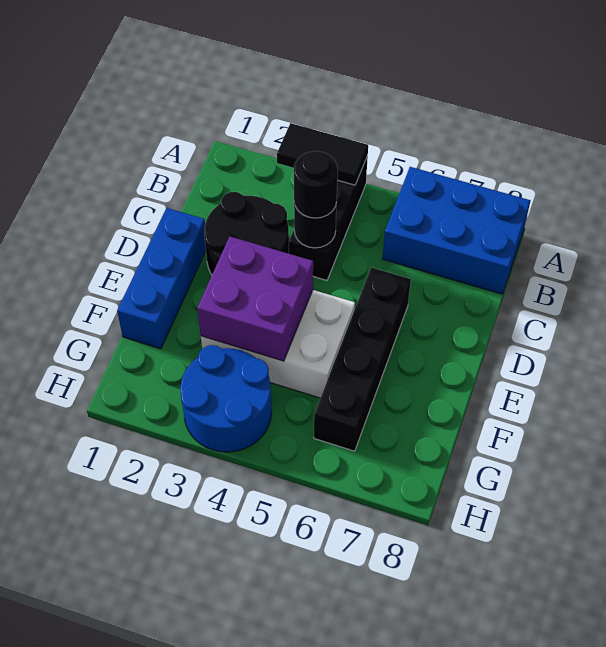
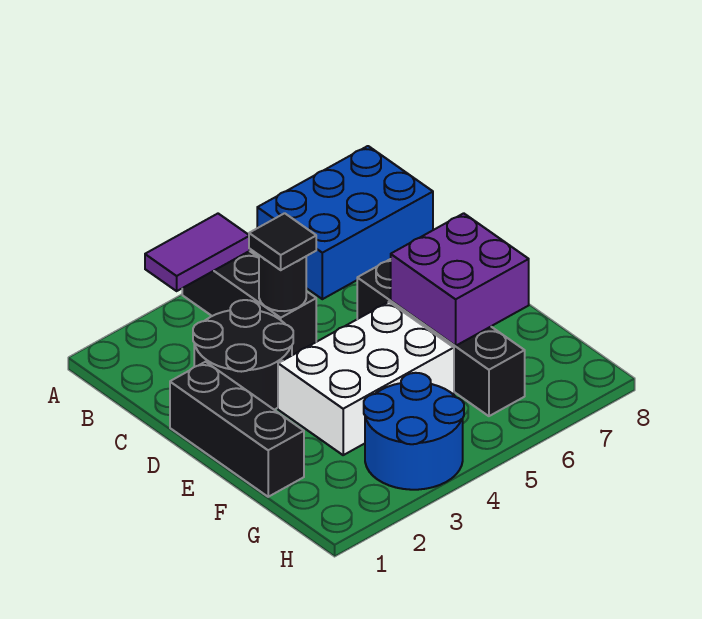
black 1x2 tile [277,123,368,185] -> purple 1x2 tile [145,214,250,291]
black 1x1 round brick [294,151,338,218] -> black 1x1 tile [249,213,316,270]
blue 1x3 brick [117,208,206,349] -> black 1x3 brick [170,362,304,497]
purple 2x2 brick [197,237,313,361] -> purple 2x2 brick moved to [391,213,529,346]

